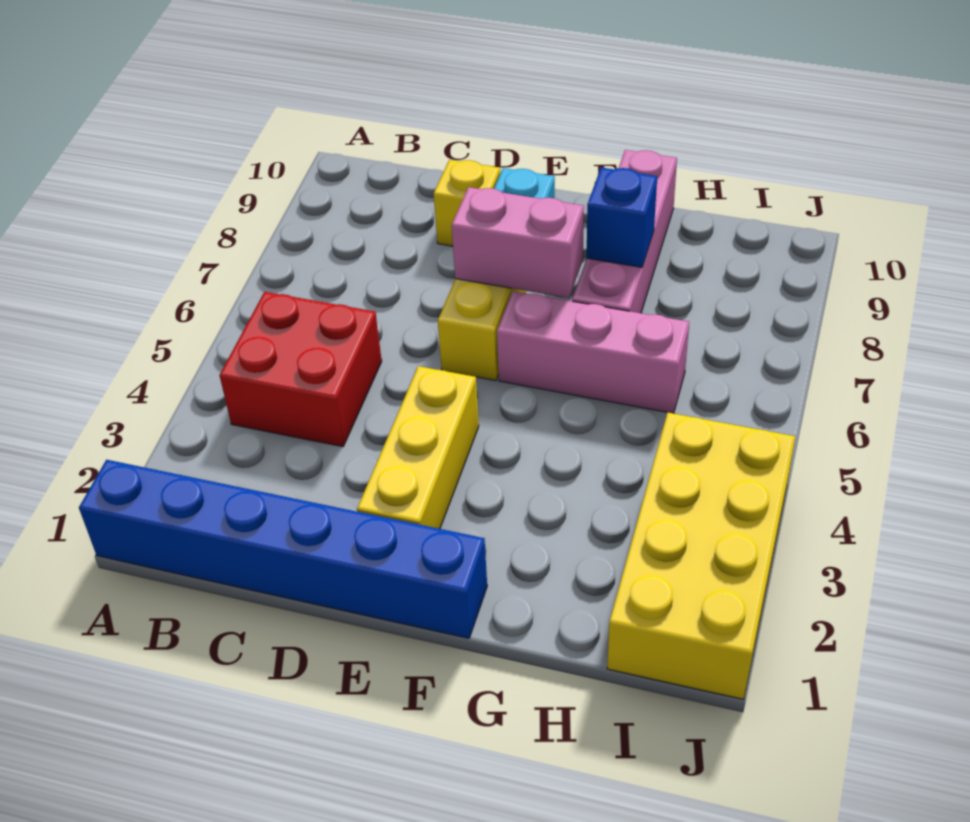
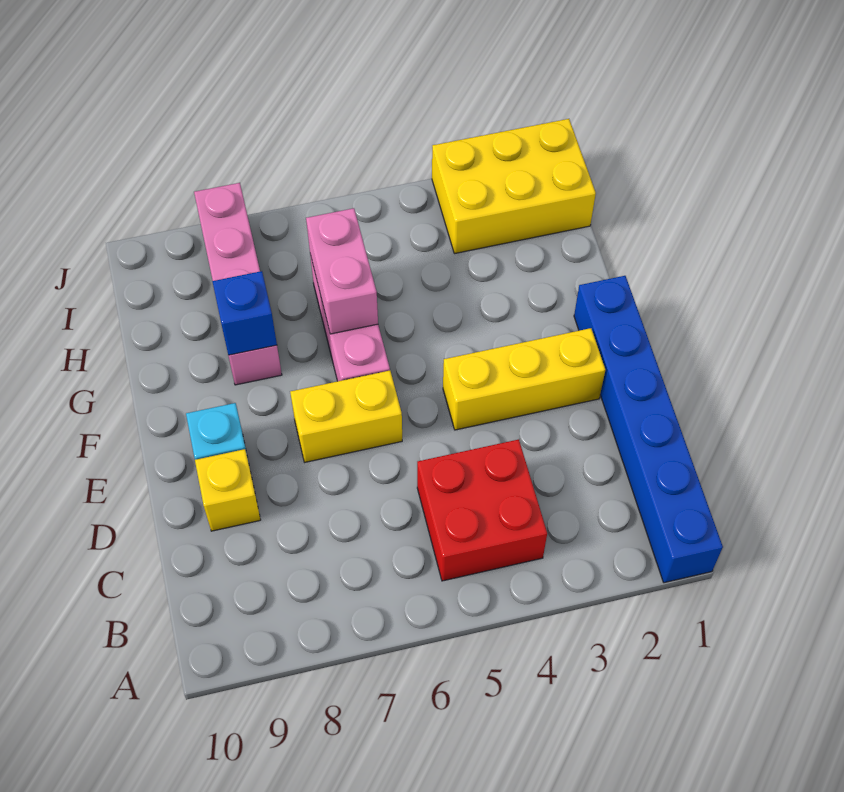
pink 1x2 brick [452,187,584,298] -> pink 1x2 brick moved to [306,208,378,334]
pink 1x4 brick [572,150,677,313] -> pink 1x4 brick turned to [194,183,282,385]
yellow 2x4 brick [607,412,796,699] -> yellow 2x3 brick [432,119,596,254]

